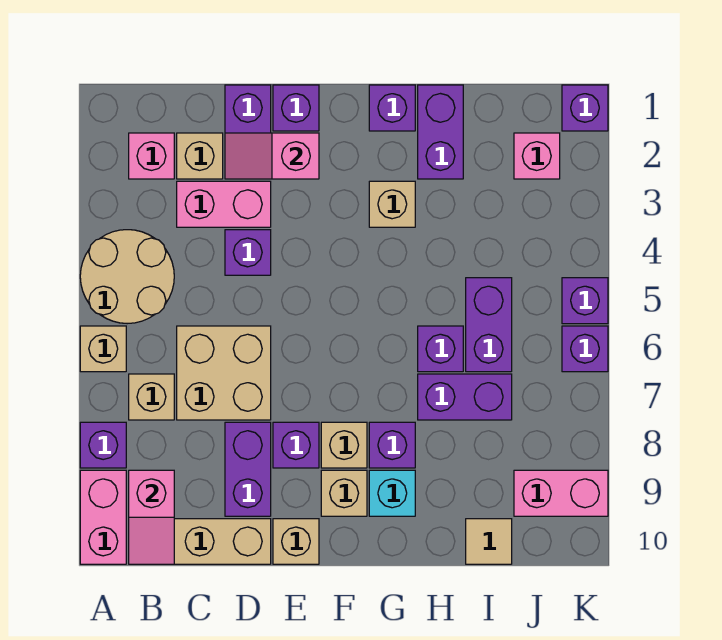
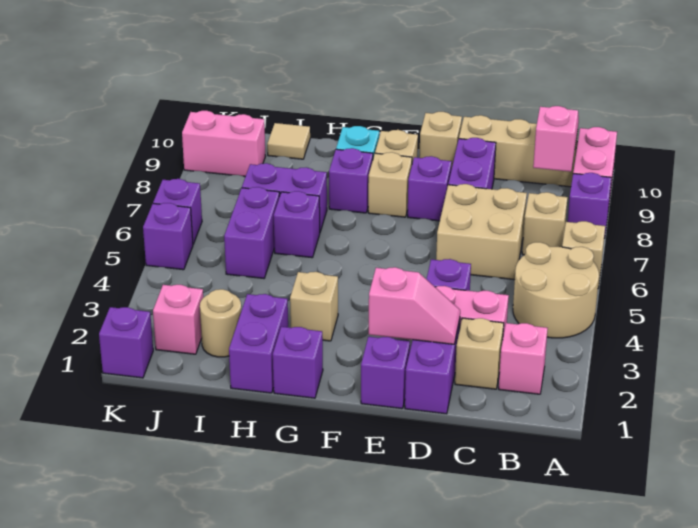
none -> tan 1x1 round brick [200,289,241,357]

